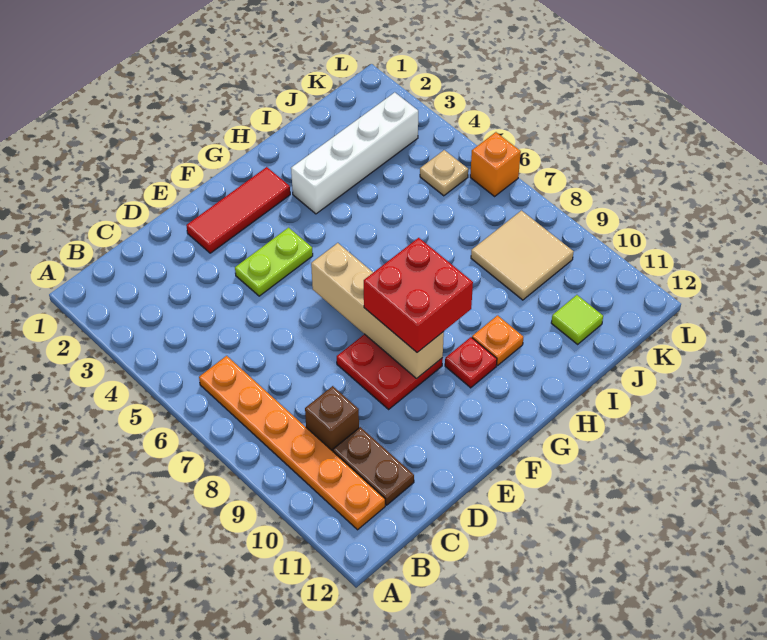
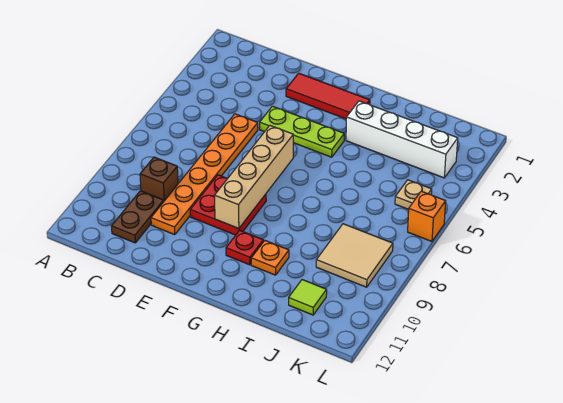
orange 1x6 plate [199,356,385,530] -> orange 1x6 plate moved to [151,114,258,235]
lime 1x2 plate [235,228,313,296] -> lime 1x3 plate [260,106,344,157]
red 2x2 brick [364,238,473,352] -> none

